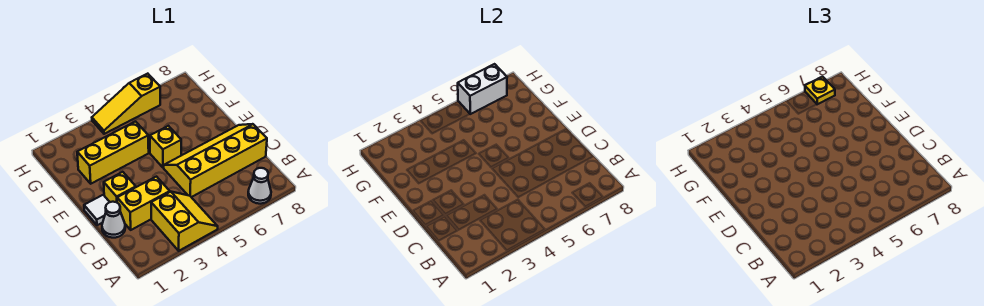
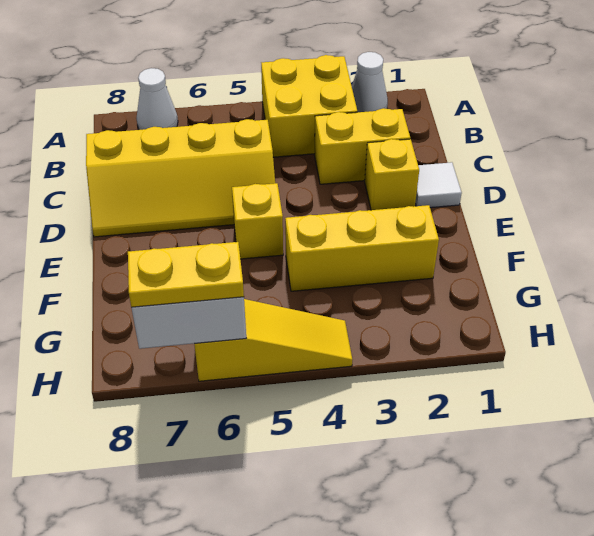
yellow 2x2 slope [151,192,218,251] -> yellow 2x2 brick [261,55,357,157]
white 1x1 cone [102,202,125,238] -> white 1x1 cone moved to [352,52,388,112]
yellow 1x1 plate [805,77,835,104] -> yellow 1x2 plate [128,242,244,307]

